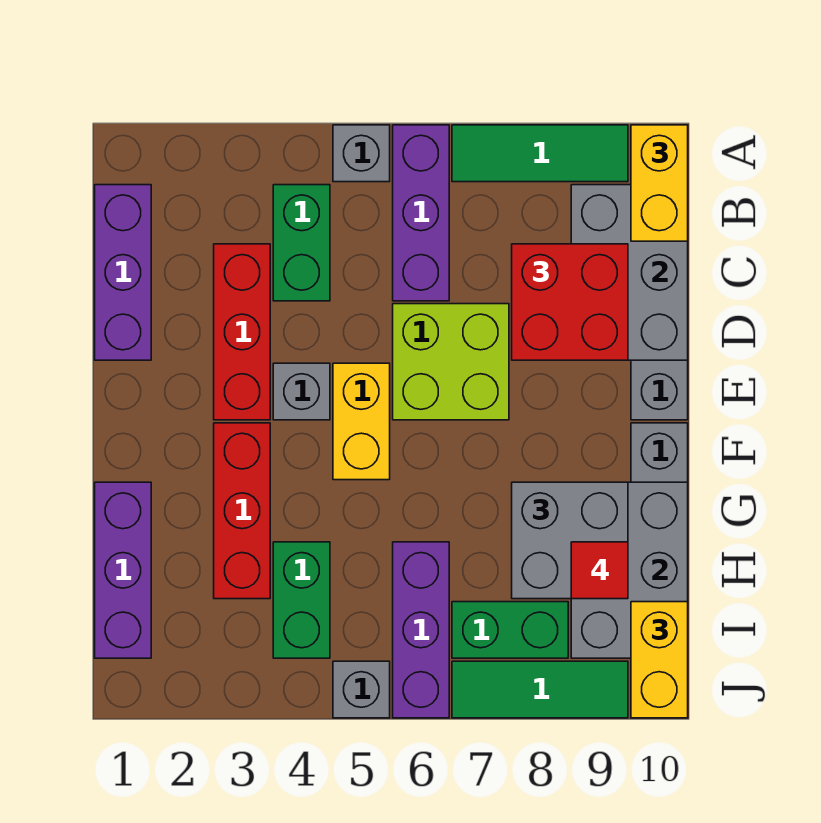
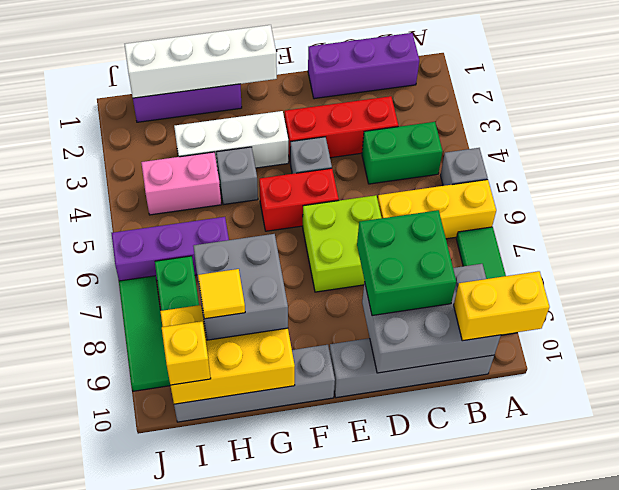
purple 1x3 brick [393,125,449,301] -> yellow 1x3 brick [378,180,496,239]
red 2x2 brick [512,244,628,360] -> green 2x2 brick [357,210,456,315]
yellow 1x2 brick [333,363,390,480] -> red 1x2 brick [259,168,339,231]
none -> white 1x4 brick [125,25,277,98]
red 1x3 brick [214,423,270,599] -> white 1x3 brick [174,111,288,170]
grey 2x3 brick [571,482,688,658] -> yellow 2x3 brick [160,305,295,404]
green 1x2 brick [273,542,330,658] -> pink 1x2 brick [141,152,221,215]
red 1x1 tile [571,542,628,599] -> yellow 1x1 tile [198,269,245,319]
yellow 1x2 brick [631,602,688,718] -> yellow 1x1 brick [162,321,211,385]
grey 1x1 brick [333,661,390,718] -> grey 1x1 brick moved to [216,147,258,205]

